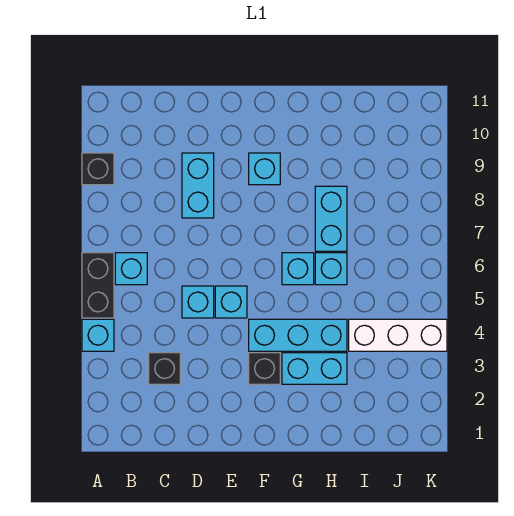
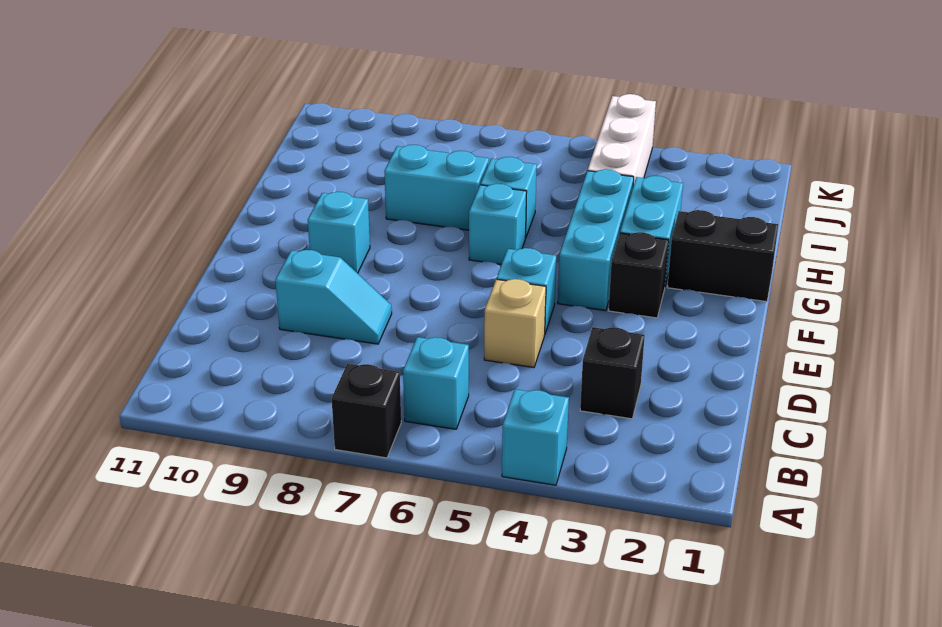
black 1x2 brick [82,253,114,318] -> black 1x2 brick moved to [668,210,778,302]
black 1x1 brick [82,153,114,185] -> black 1x1 brick moved to [332,364,401,458]
cyan 1x1 brick [182,286,214,318] -> tan 1x1 brick [484,279,546,368]
cyan 1x2 brick [182,153,214,218] -> cyan 1x2 slope [275,250,392,344]

